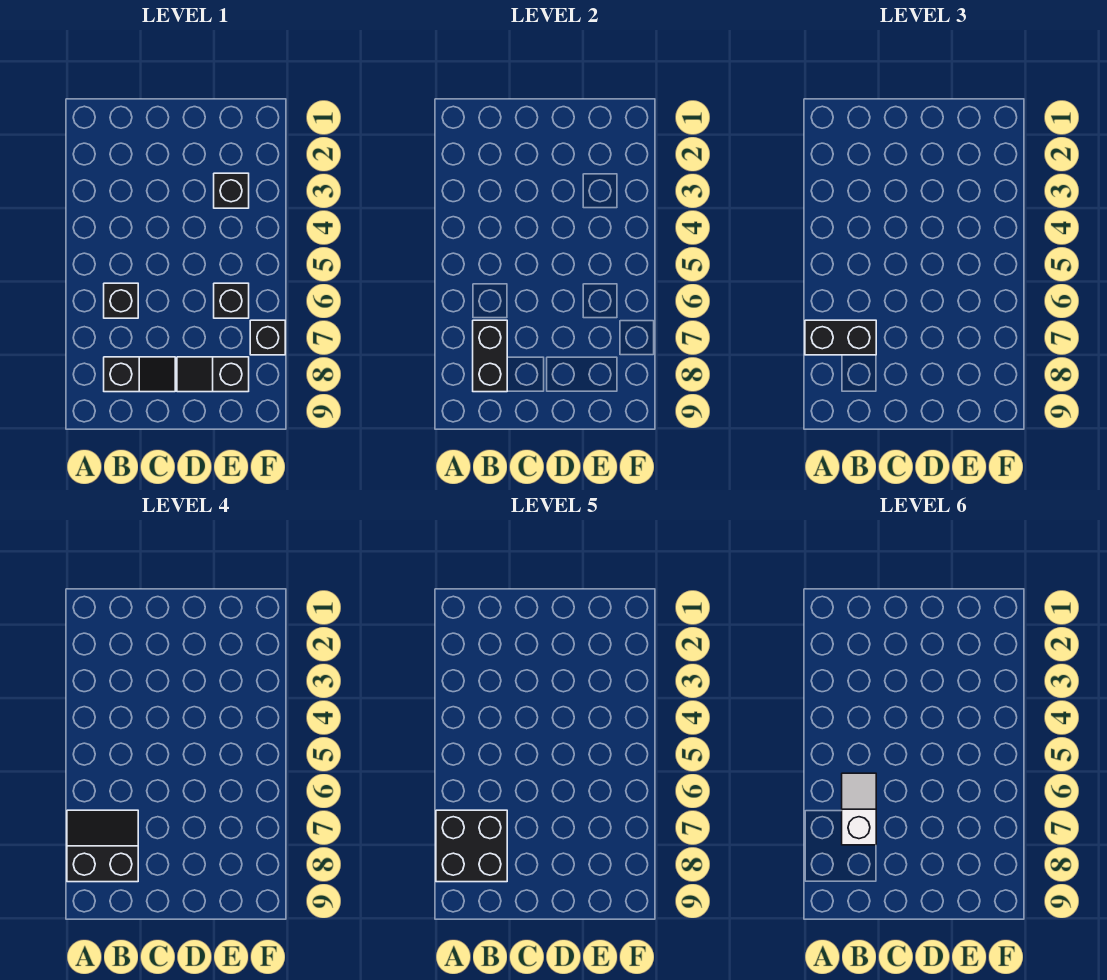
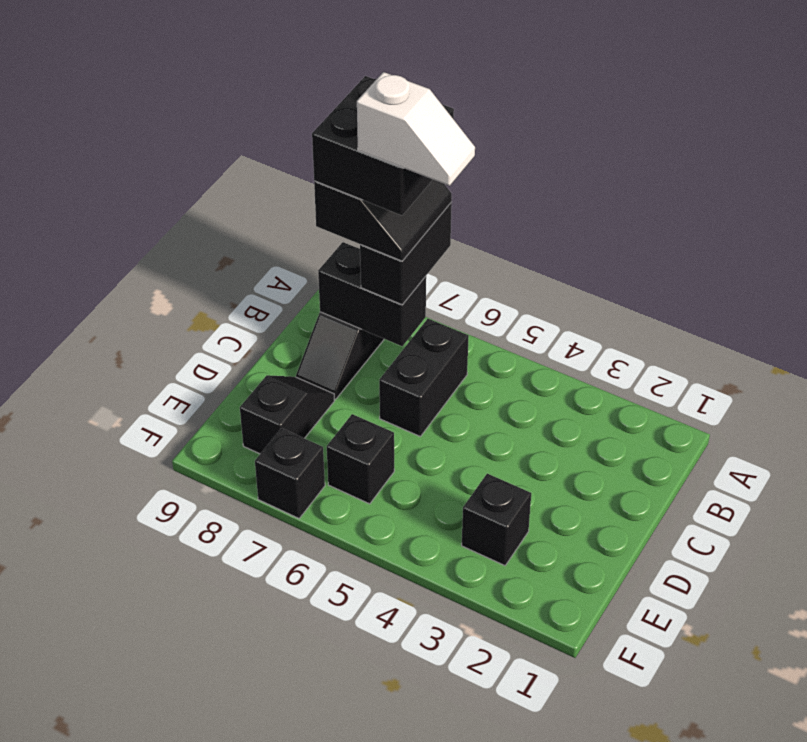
black 1x1 brick [104,283,138,318] -> black 1x2 brick [379,319,469,437]

